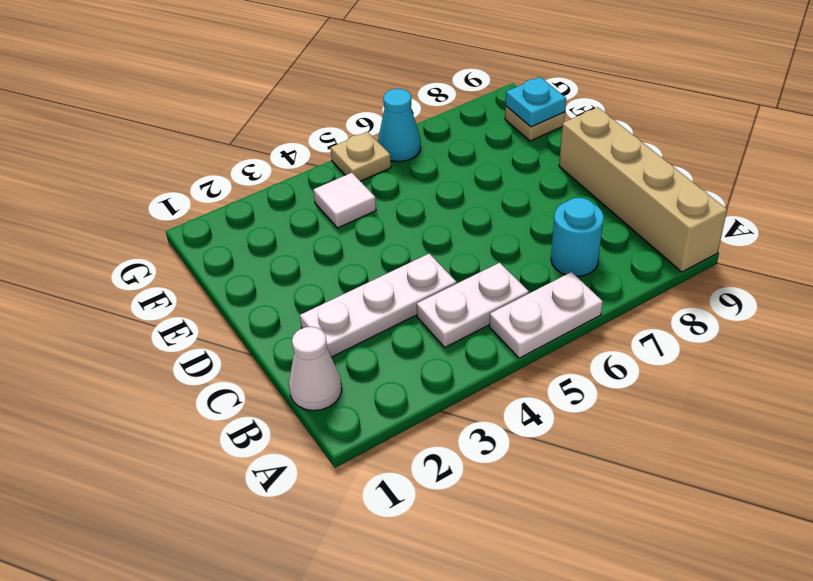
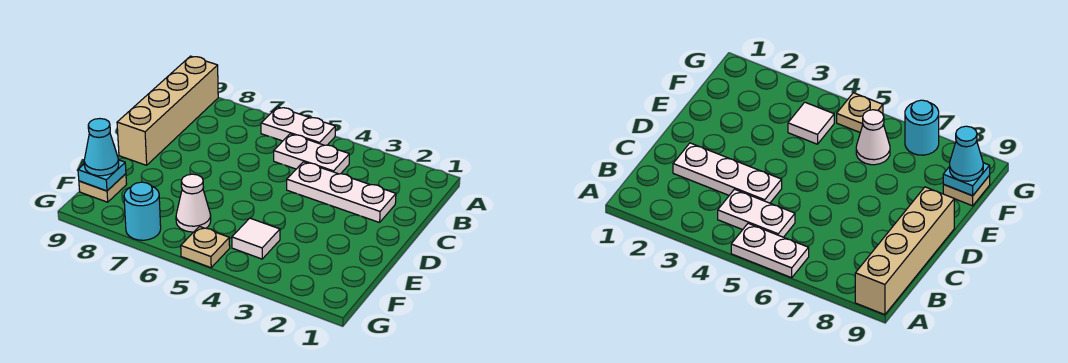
white 1x1 cone [289,327,342,411] -> white 1x1 cone moved to [176,174,211,232]
cyan 1x1 round brick [551,198,604,276] -> cyan 1x1 round brick moved to [124,182,161,240]
cyan 1x1 cone [378,89,421,162] -> cyan 1x1 cone moved to [84,119,119,176]

